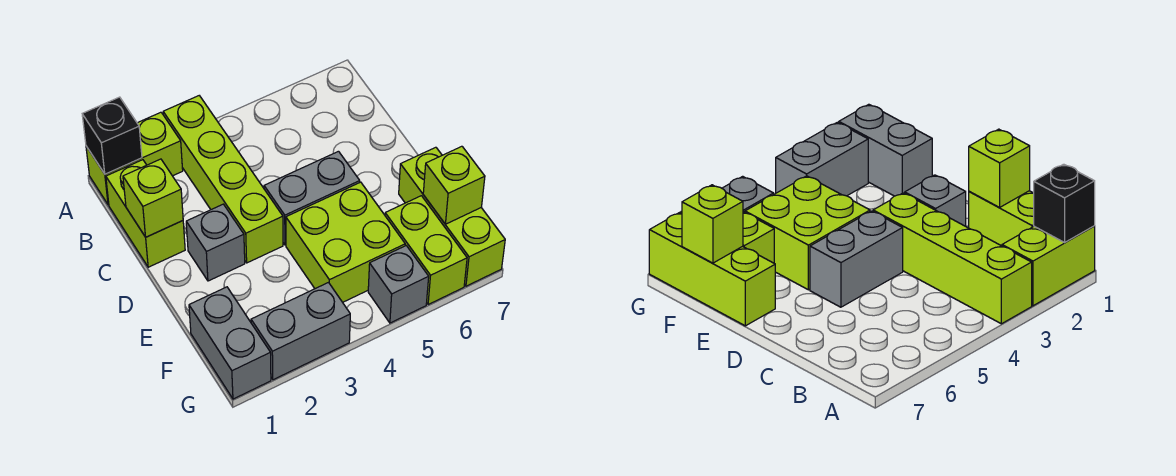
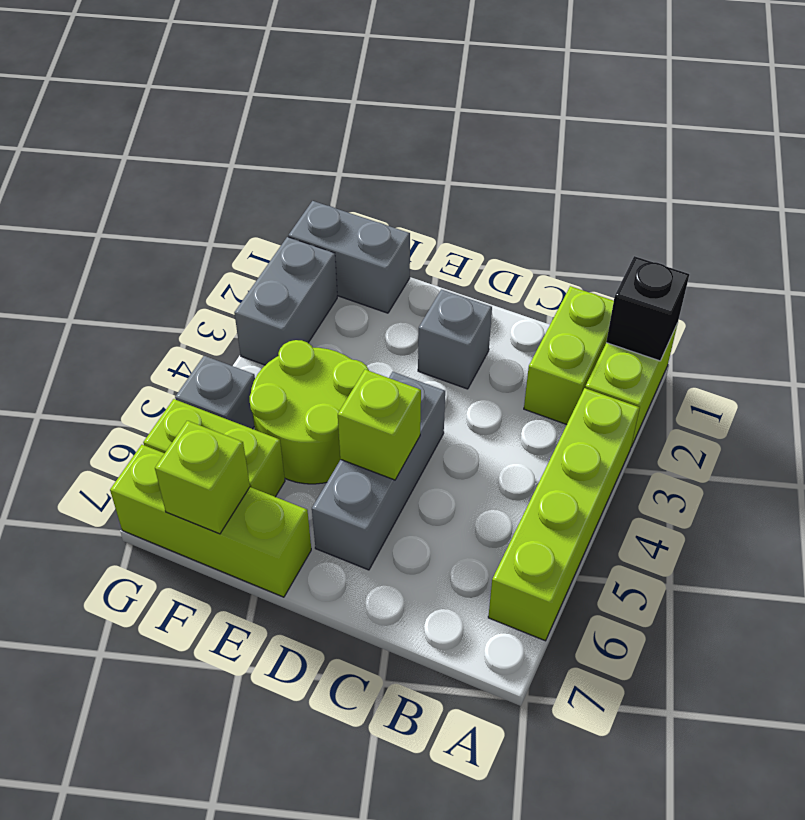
lime 1x4 brick [163,96,283,263] -> lime 1x4 brick turned to [488,388,640,641]
lime 1x2 brick [106,160,185,267] -> lime 1x2 brick turned to [524,286,614,425]
lime 1x1 brick [123,159,183,237] -> lime 1x1 brick moved to [338,370,421,480]
grey 1x2 brick [264,151,360,245] -> grey 1x3 brick [312,372,445,570]
lime 2x2 brick [286,182,405,302] -> lime 2x2 round brick [250,340,369,484]

